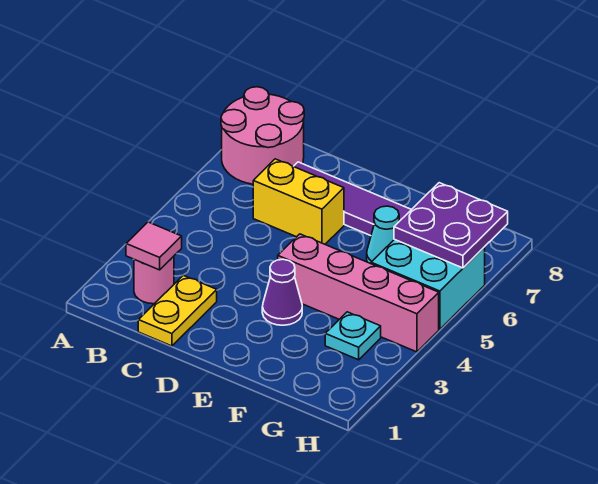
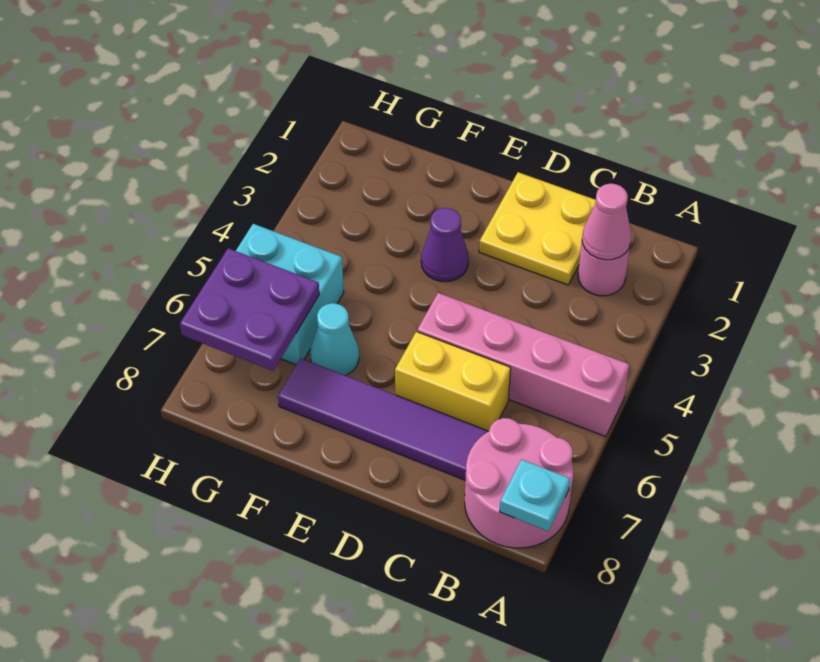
pink 1x1 tile [126,222,182,270] -> pink 1x1 cone [582,184,631,260]
yellow 1x2 plate [138,275,217,346] -> yellow 2x2 plate [479,172,596,285]
pink 1x4 brick [278,234,439,352] -> pink 1x4 brick moved to [417,293,629,437]
cyan 1x1 plate [325,312,381,360] -> cyan 1x1 plate moved to [500,459,570,531]

